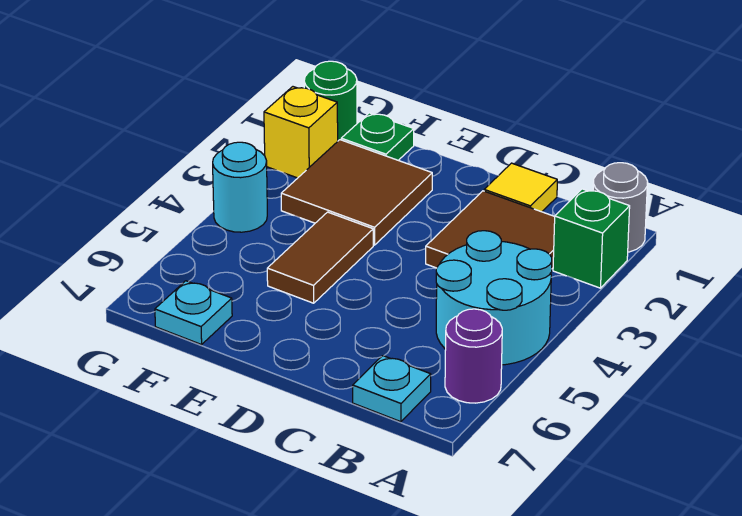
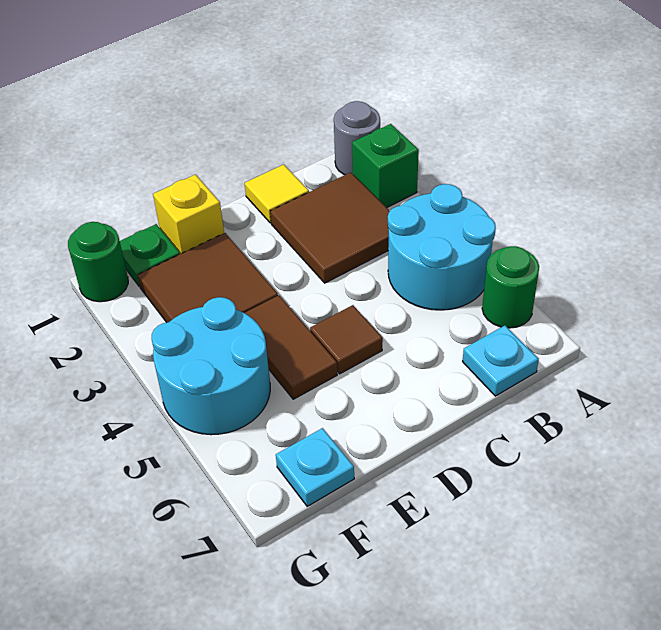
purple 1x1 round brick [445,309,502,403] -> green 1x1 round brick [482,246,539,328]
none -> brown 1x1 tile [310,305,383,374]
yellow 1x1 brick [264,87,338,178] -> yellow 1x1 brick moved to [153,175,224,254]
cyan 1x1 round brick [213,142,267,232] -> cyan 2x2 round brick [152,297,270,435]

